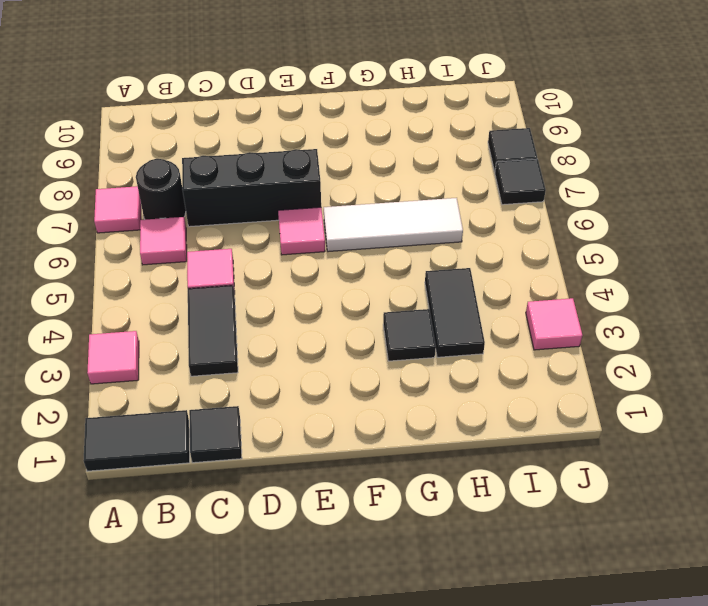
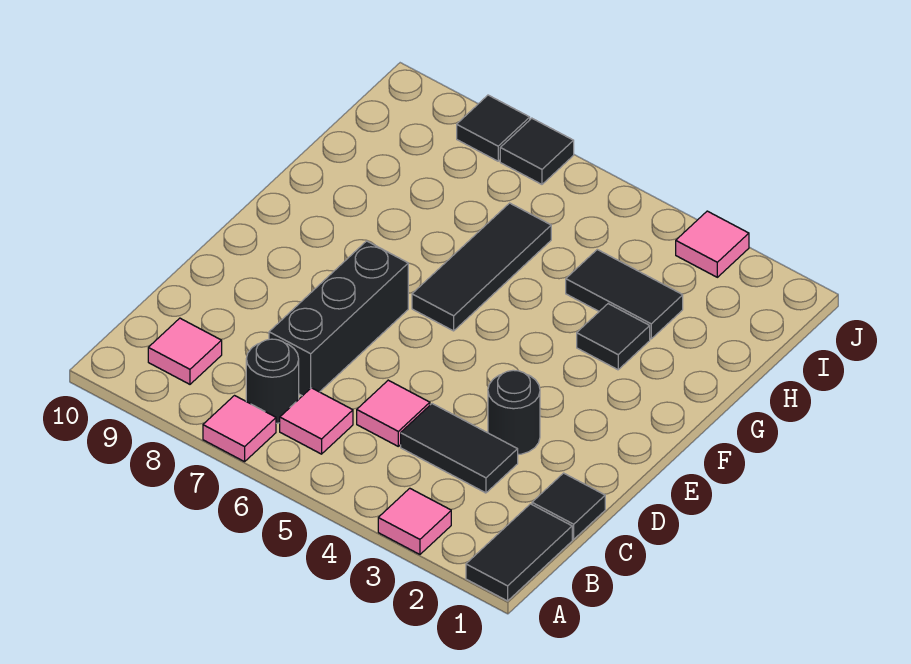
none -> black 1x1 round brick [488,370,540,455]
pink 1x1 tile [278,207,325,255] -> pink 1x1 tile moved to [148,318,222,384]
white 1x3 tile [324,198,463,252] -> black 1x3 tile [412,203,551,331]

